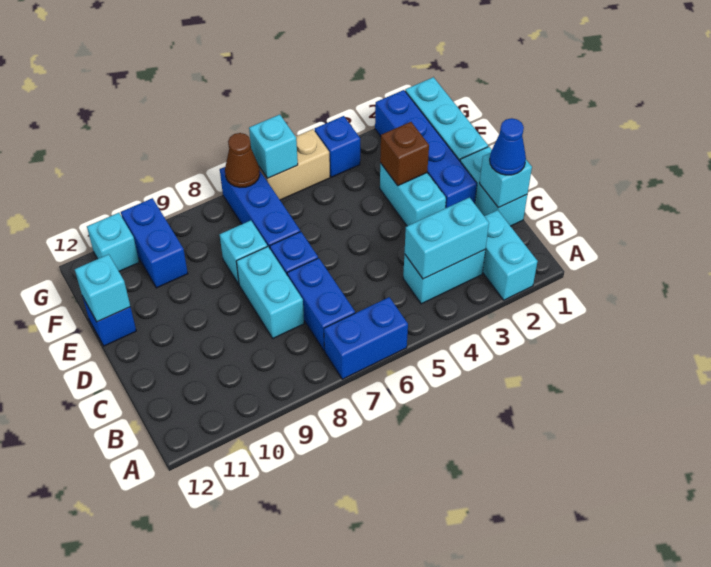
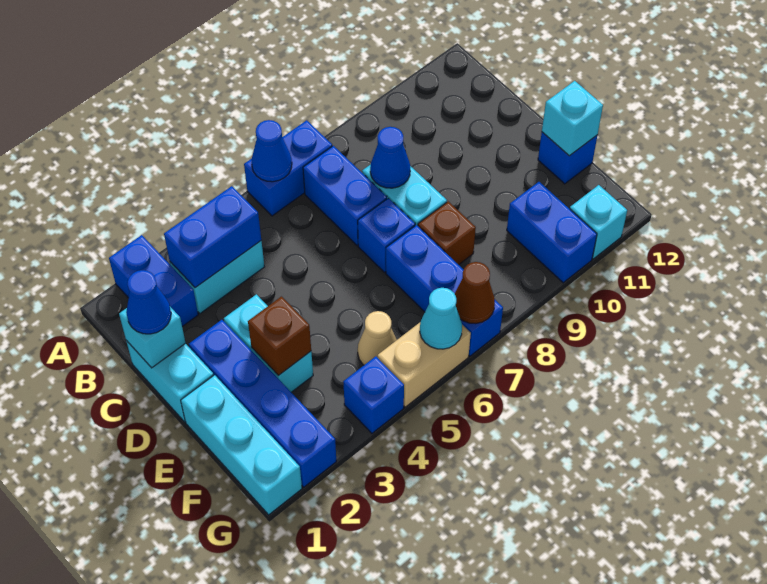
cyan 1x2 brick [483,210,538,300] -> blue 1x2 brick [109,235,198,327]
none -> blue 1x1 cone [252,120,292,182]
cyan 1x2 brick [404,198,489,279] -> blue 1x2 brick [164,186,261,288]
none -> blue 1x1 cone [370,127,410,188]
cyan 1x1 brick [220,220,267,284] -> brown 1x1 brick [418,201,476,265]
none -> tan 1x1 cone [358,311,397,365]
cyan 1x1 brick [249,115,298,178] -> cyan 1x1 cone [420,288,462,349]

